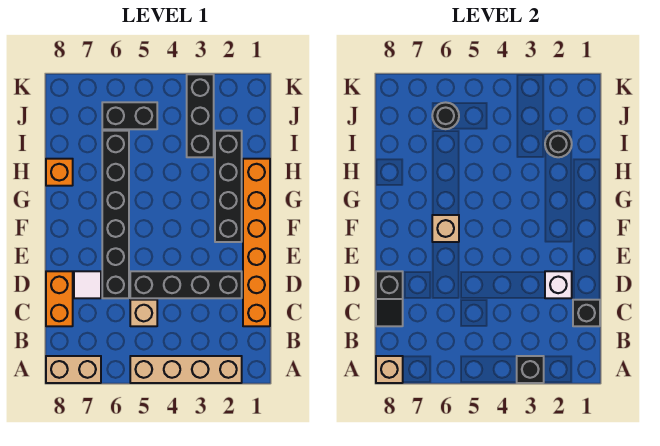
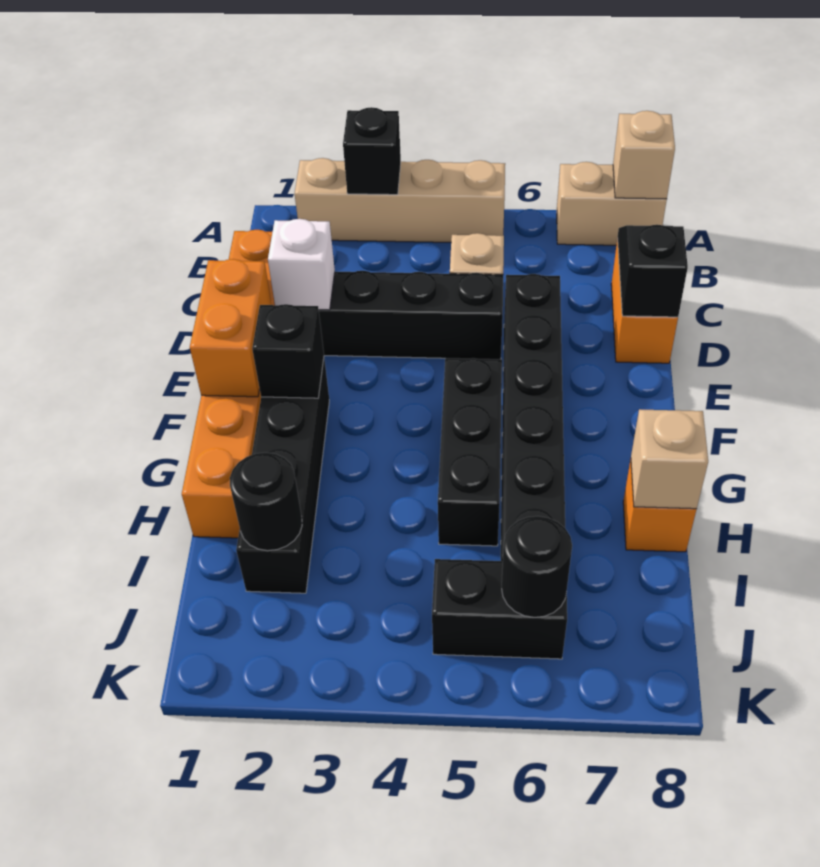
black 1x1 brick [573,300,600,326] -> black 1x1 brick moved to [252,304,324,398]
white 1x1 tile [74,271,101,298] -> none
none -> orange 1x2 brick [190,259,271,397]
tan 1x1 brick [432,215,459,242] -> tan 1x1 brick moved to [631,409,708,509]
black 1x3 brick [187,74,214,157] -> black 1x3 brick moved to [438,358,502,546]

